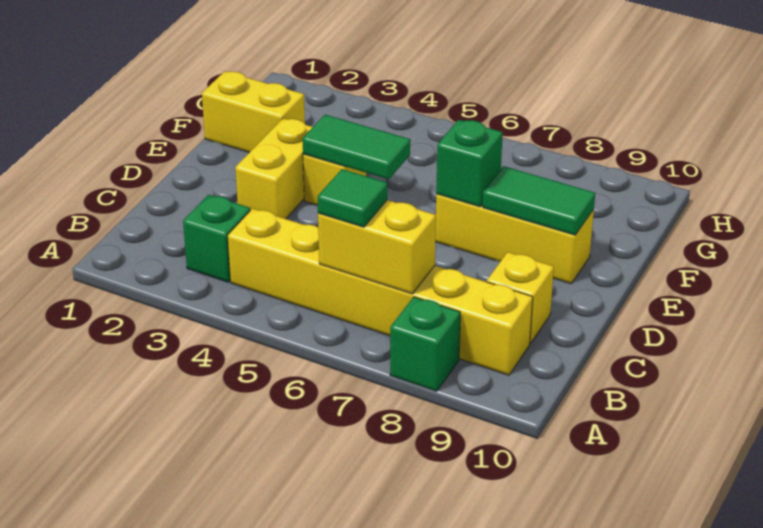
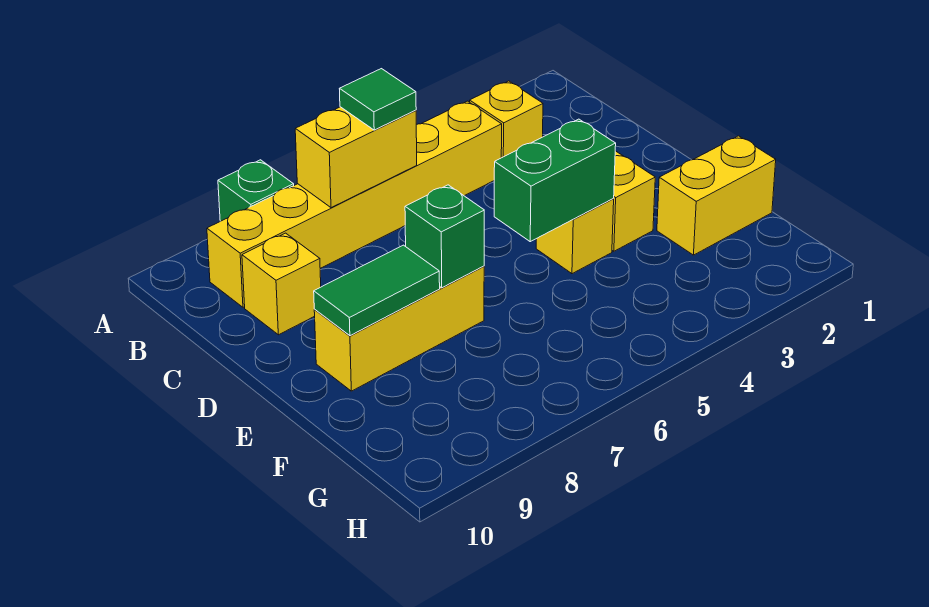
green 1x1 brick [183,195,250,282] -> yellow 1x1 brick [470,81,543,158]
green 1x2 tile [302,115,410,180] -> green 1x2 brick [494,119,616,242]

